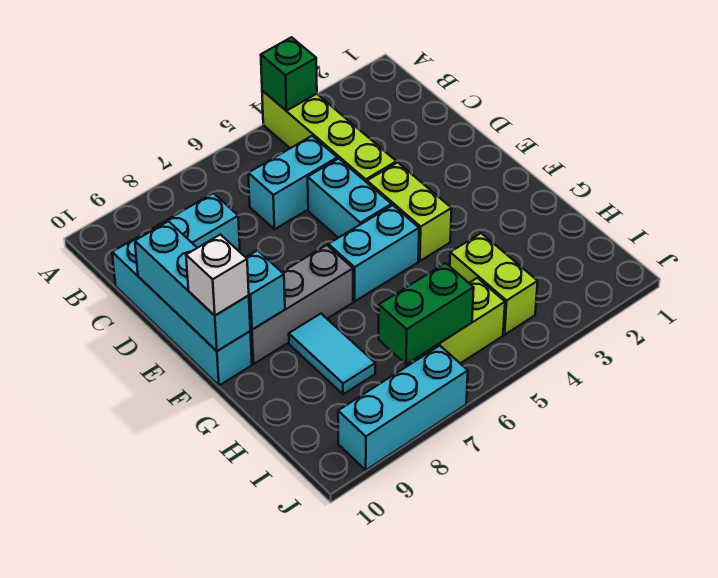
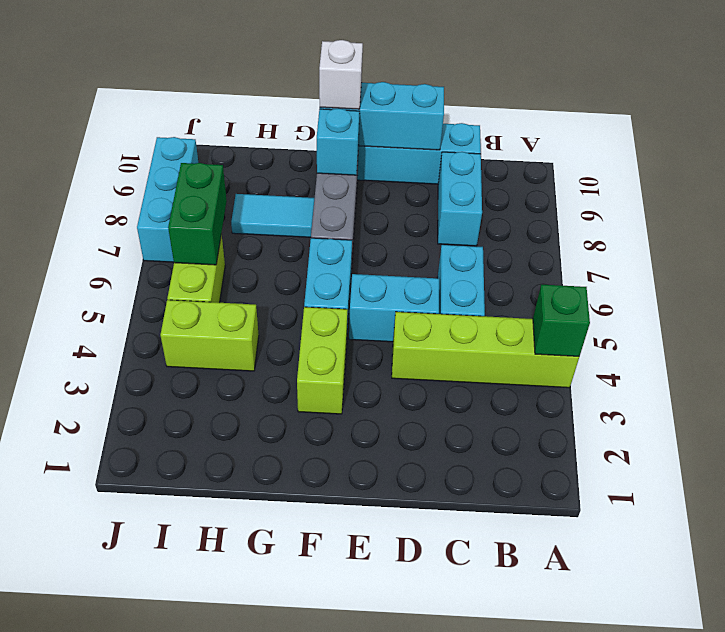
lime 1x2 brick [367,162,452,261] -> lime 1x2 brick turned to [297,307,348,414]

